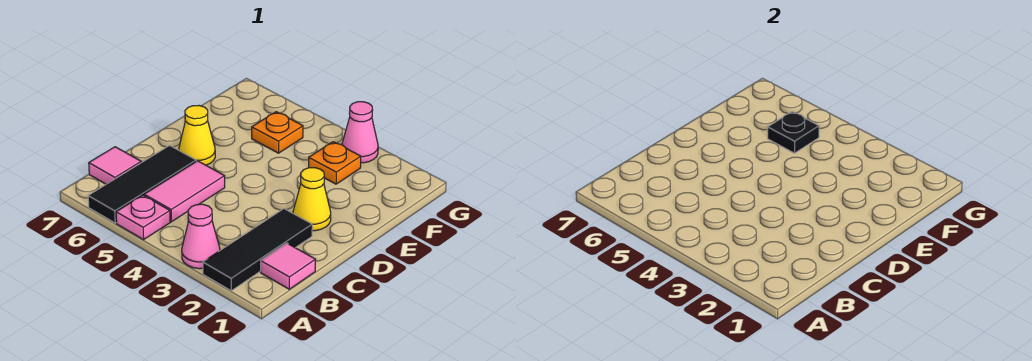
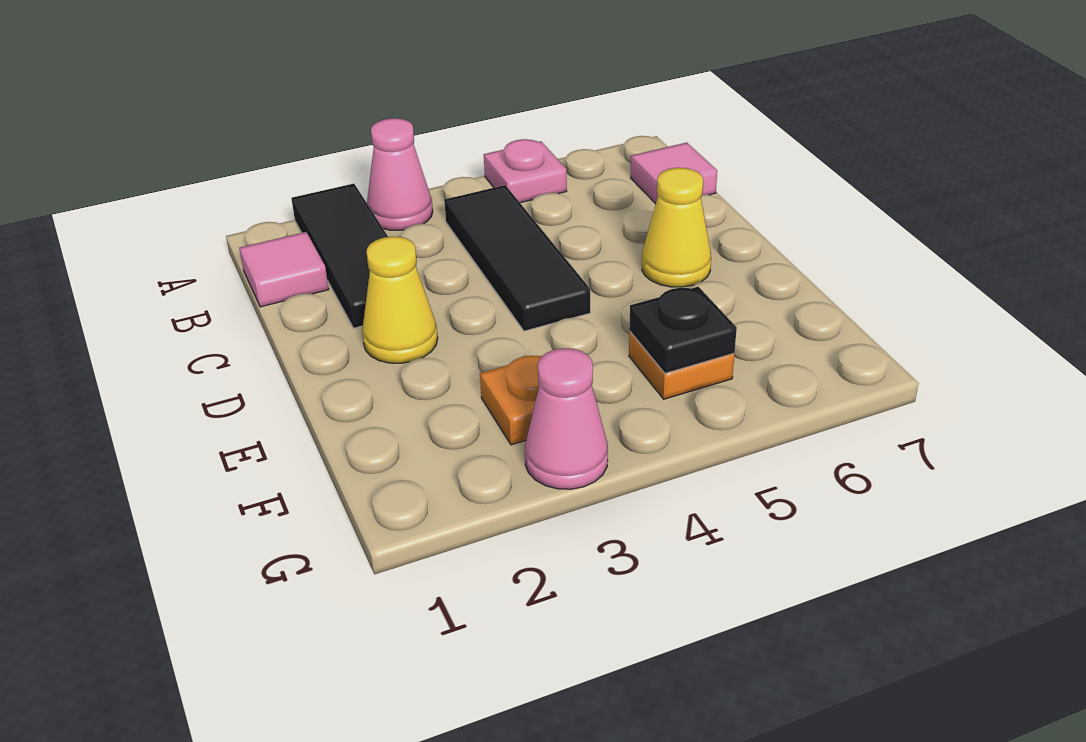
black 1x3 tile [88,145,196,223] -> black 1x3 tile moved to [444,185,590,331]
pink 1x2 tile [144,161,225,222] -> none

